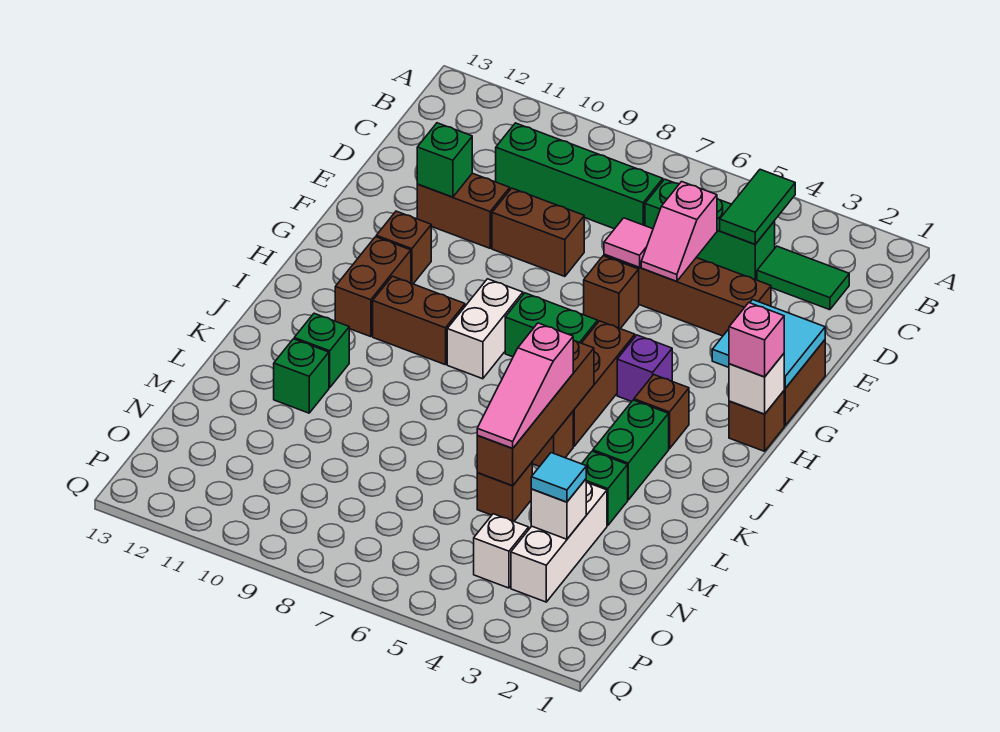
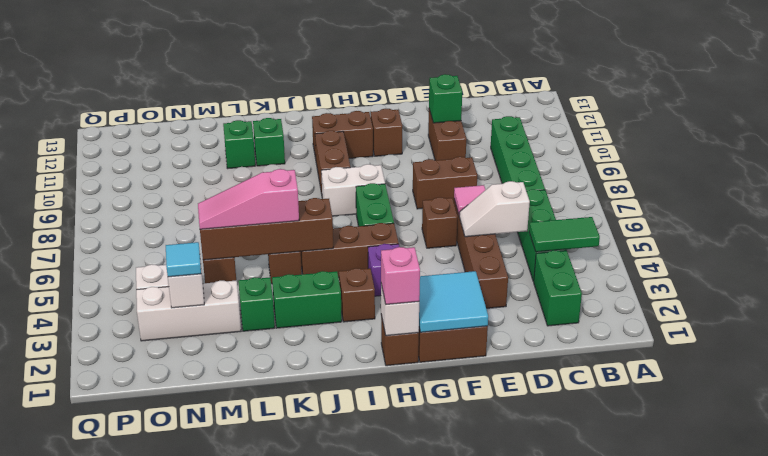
green 1x2 tile [757,246,849,310] -> green 1x2 brick [533,250,582,326]
pink 1x2 slope [641,182,717,281] -> white 1x2 slope [459,181,530,237]
brown 1x2 brick [492,188,584,277] -> brown 1x2 brick turned to [413,157,477,209]

